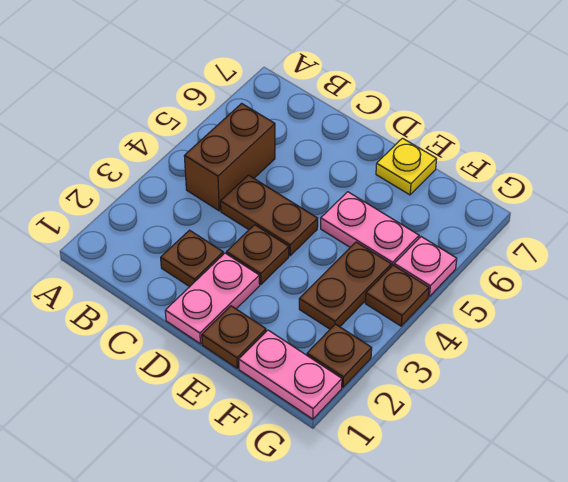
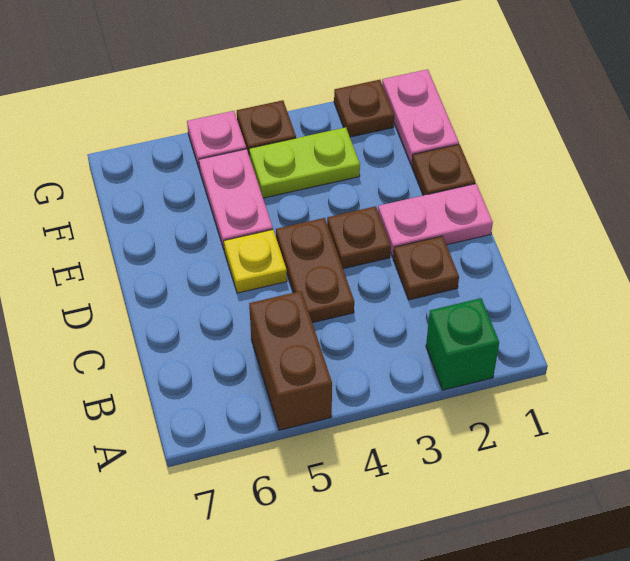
none -> green 1x1 brick [426,298,499,390]
brown 1x2 brick [184,103,275,211] -> brown 1x2 brick turned to [249,291,332,430]
yellow 1x1 plate [376,138,437,195] -> yellow 1x1 plate moved to [224,230,287,293]
brown 1x2 plate [299,242,391,329] -> lime 1x2 plate [249,127,360,198]

